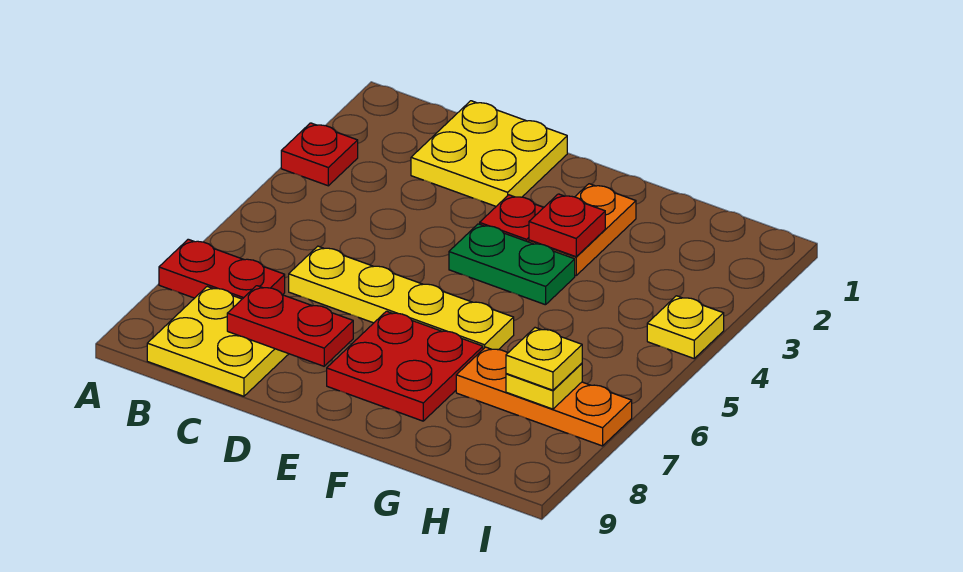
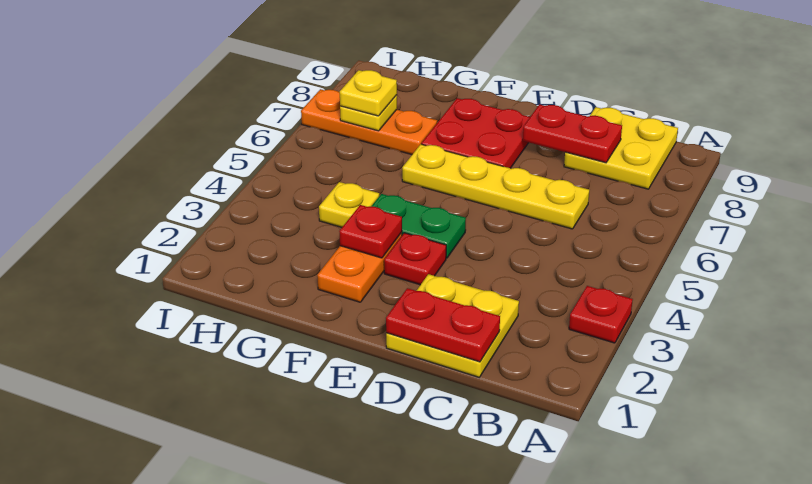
red 1x2 plate [159,239,285,299] -> red 1x2 plate moved to [386,288,500,362]
yellow 1x1 plate [647,296,724,358] -> yellow 1x1 plate moved to [319,182,379,227]

